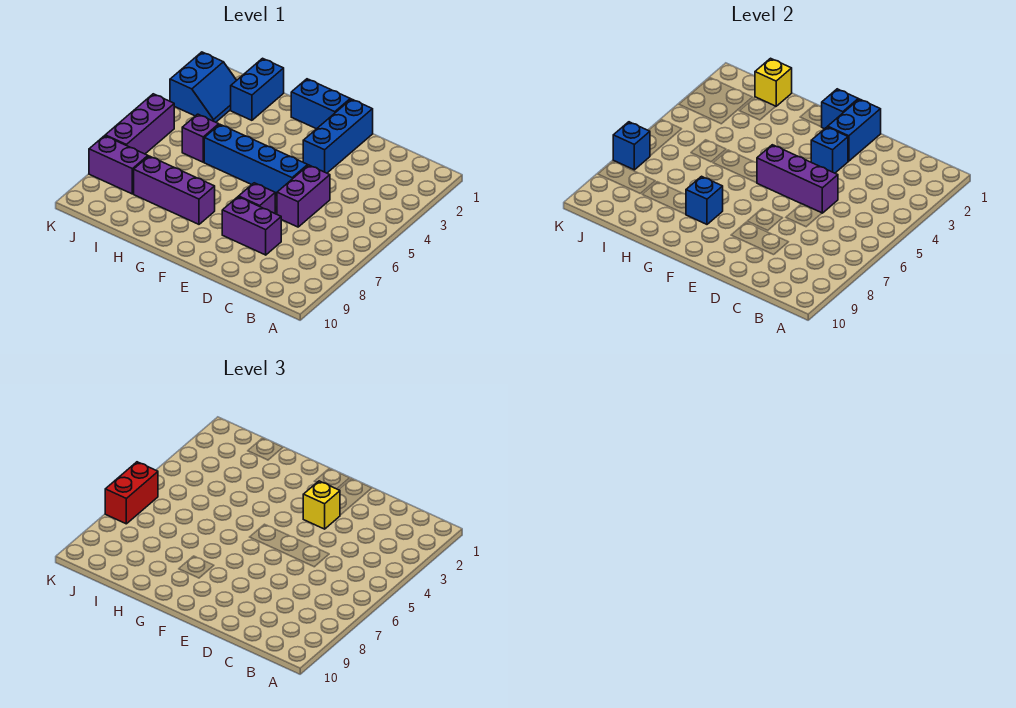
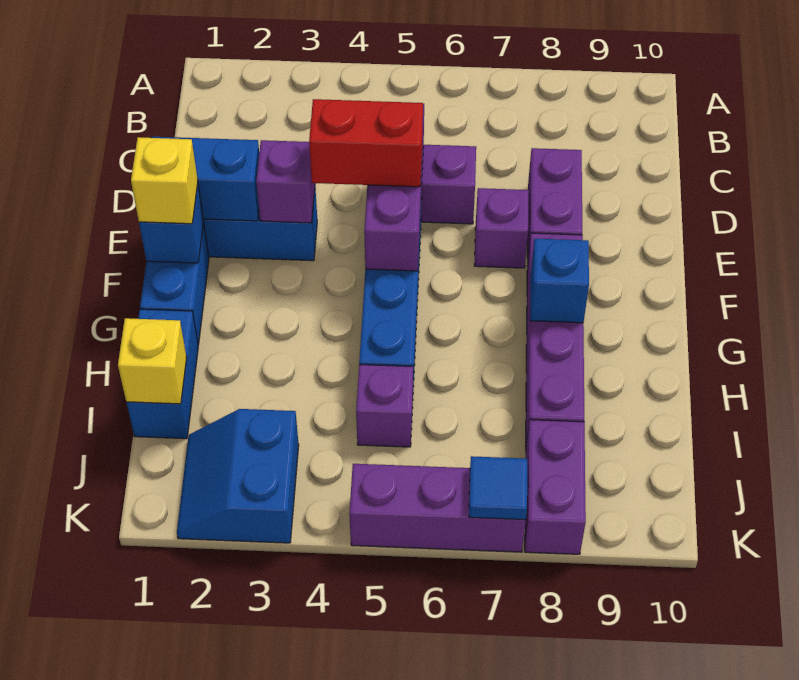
blue 1x1 brick [811,127,848,173] -> purple 1x1 brick [256,140,315,223]
yellow 1x1 brick [303,481,340,529] -> yellow 1x1 brick moved to [131,137,198,224]
purple 1x3 brick [134,156,215,224] -> purple 1x4 brick [526,233,584,445]
blue 1x2 brick [231,58,284,120] -> blue 1x2 brick turned to [126,309,198,439]
blue 2x2 slope [170,52,237,122] -> blue 2x2 slope turned to [177,409,299,543]
red 1x2 brick [105,462,158,524] -> red 1x2 brick moved to [309,99,423,187]
blue 1x1 brick [613,122,650,170] -> blue 1x1 tile [469,456,527,520]

